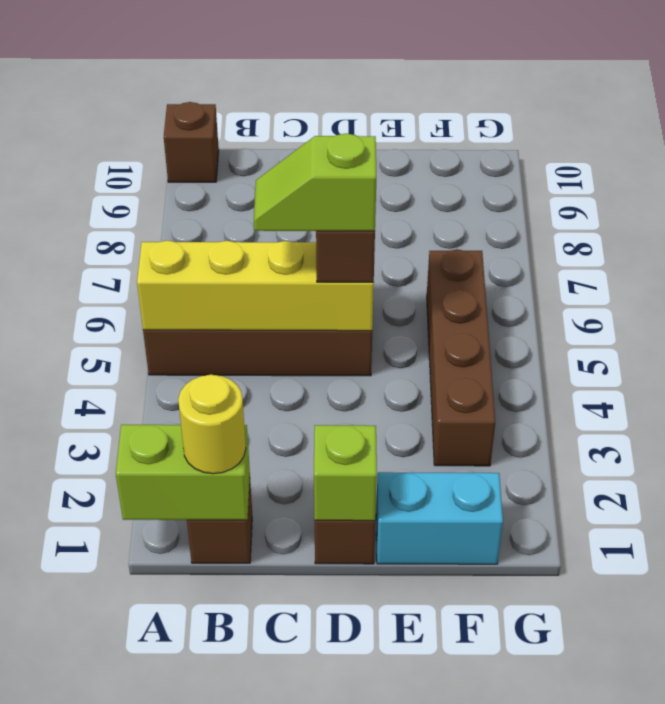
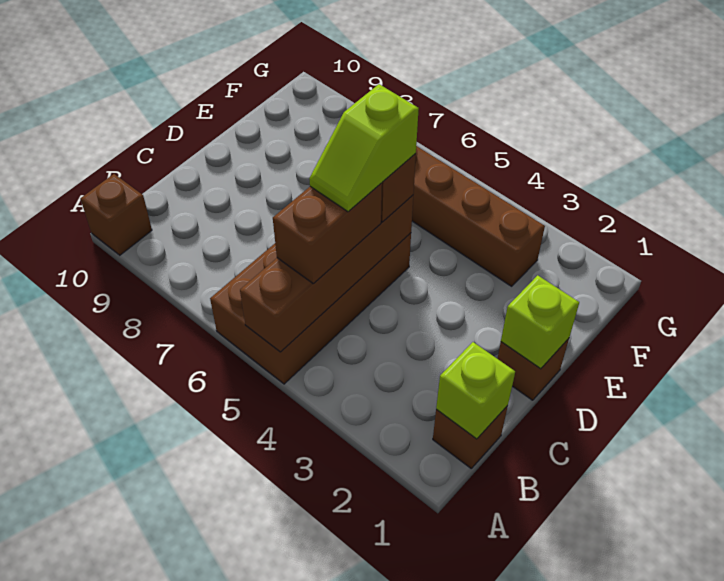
lime 1x2 brick [116,425,250,520] -> lime 1x1 brick [436,342,515,439]
yellow 1x4 brick [137,240,374,331] -> brown 1x4 brick [240,195,413,352]
yellow 1x1 round brick [178,375,246,474] -> none
none -> brown 1x2 brick [273,183,382,283]
cyan 1x2 brick [376,472,503,564] -> none

